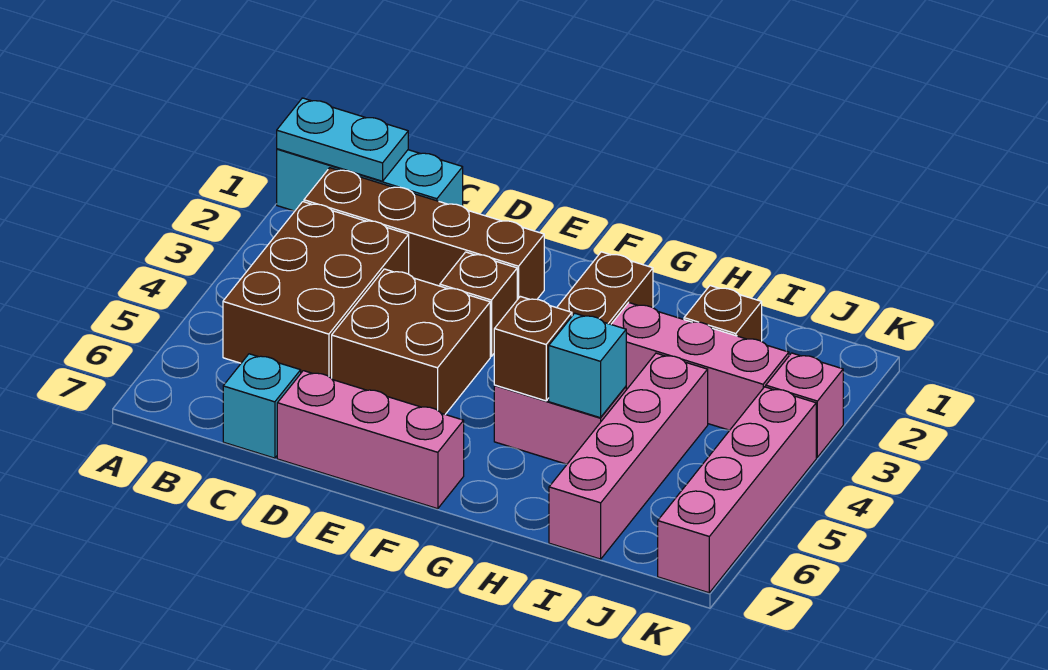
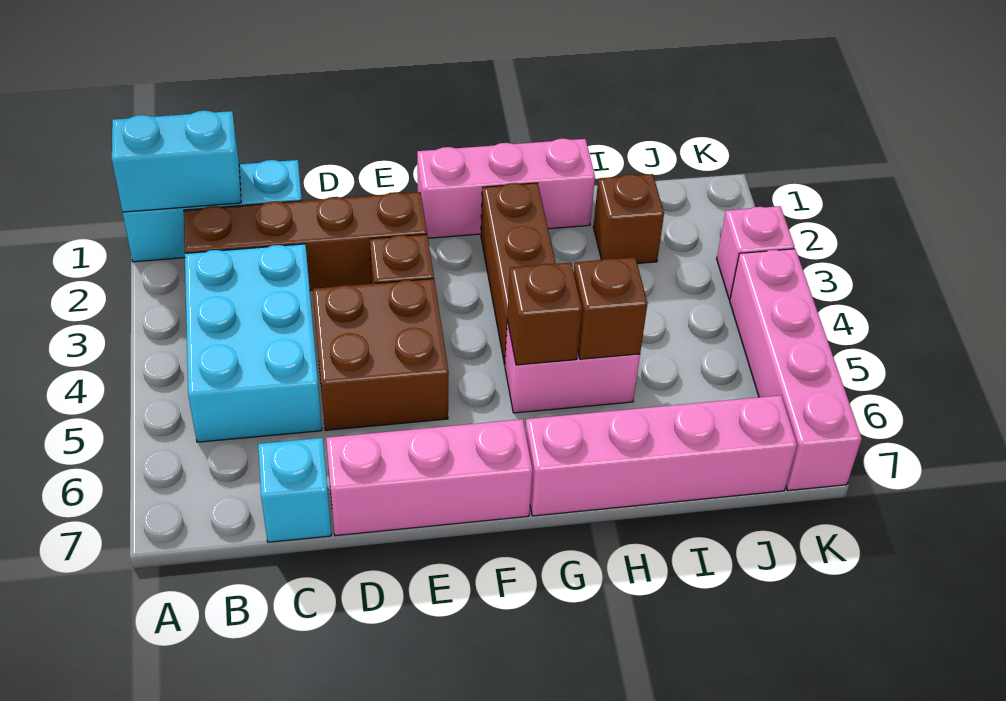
cyan 1x2 plate [277,98,408,181] -> cyan 1x2 brick [112,111,241,212]
brown 2x3 brick [223,202,409,378] -> cyan 2x3 brick [185,244,322,442]
pink 1x3 brick [611,303,789,430] -> pink 1x3 brick moved to [417,139,595,238]
cyan 1x1 brick [549,313,626,418] -> brown 1x1 brick [573,257,648,359]
pink 1x4 brick [549,353,708,559] -> pink 1x4 brick turned to [525,395,797,516]

